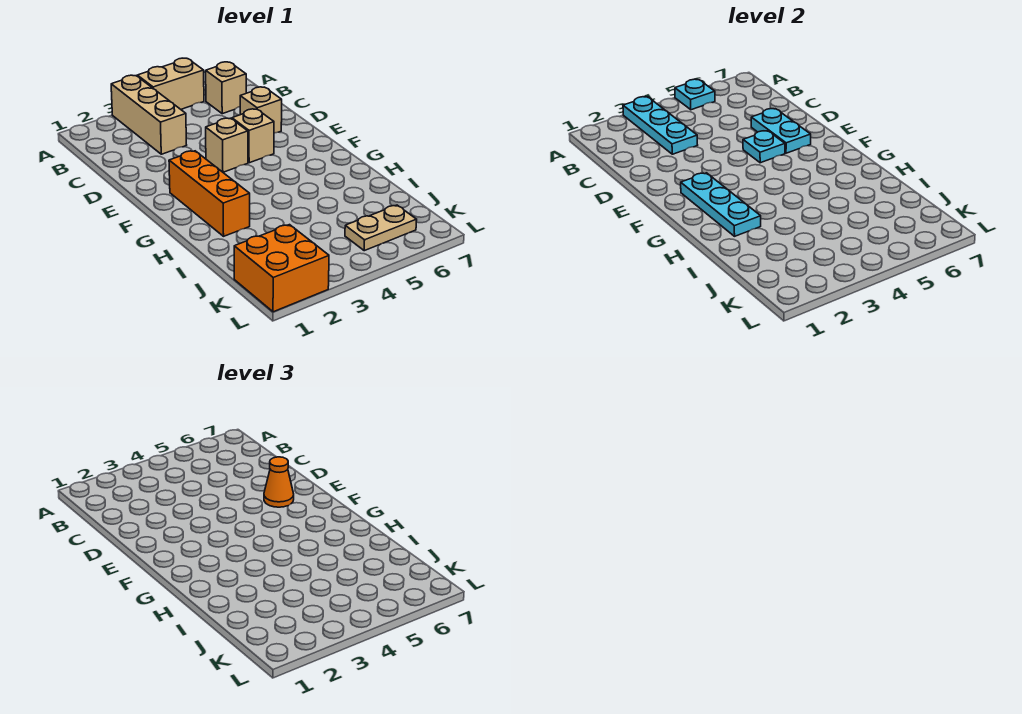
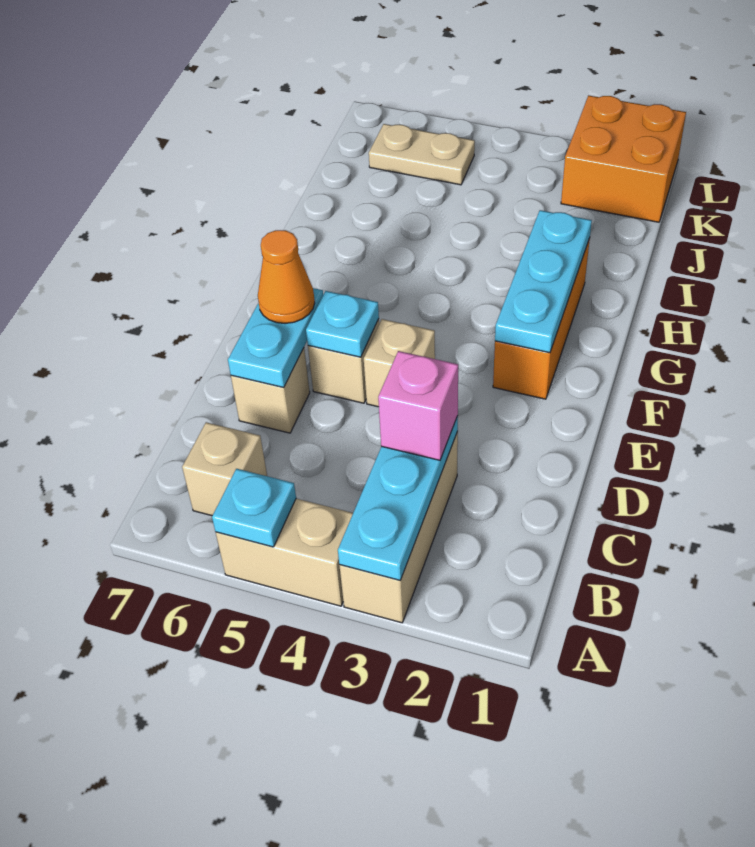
none -> pink 1x1 brick [378,351,458,460]

